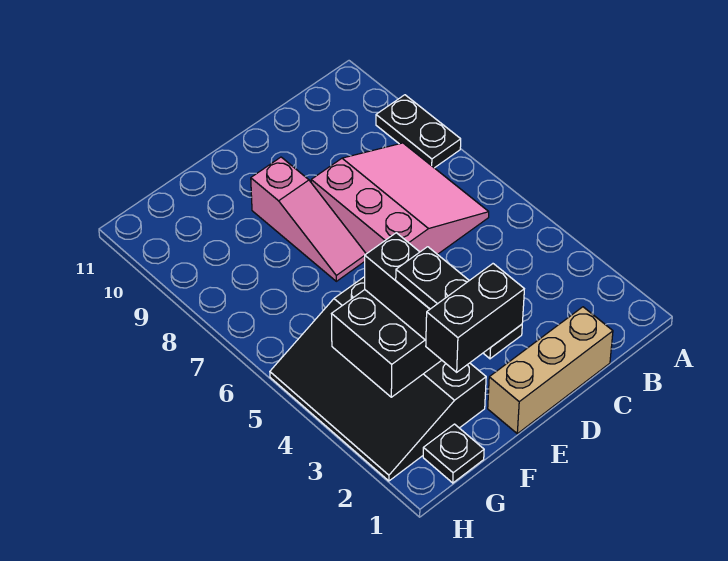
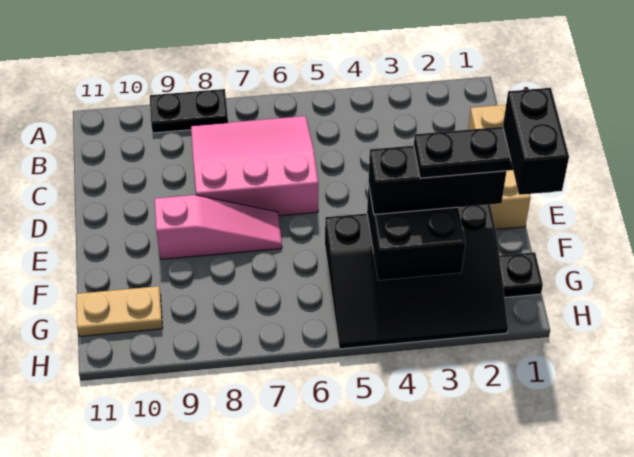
none -> tan 1x2 plate [76,286,163,337]

